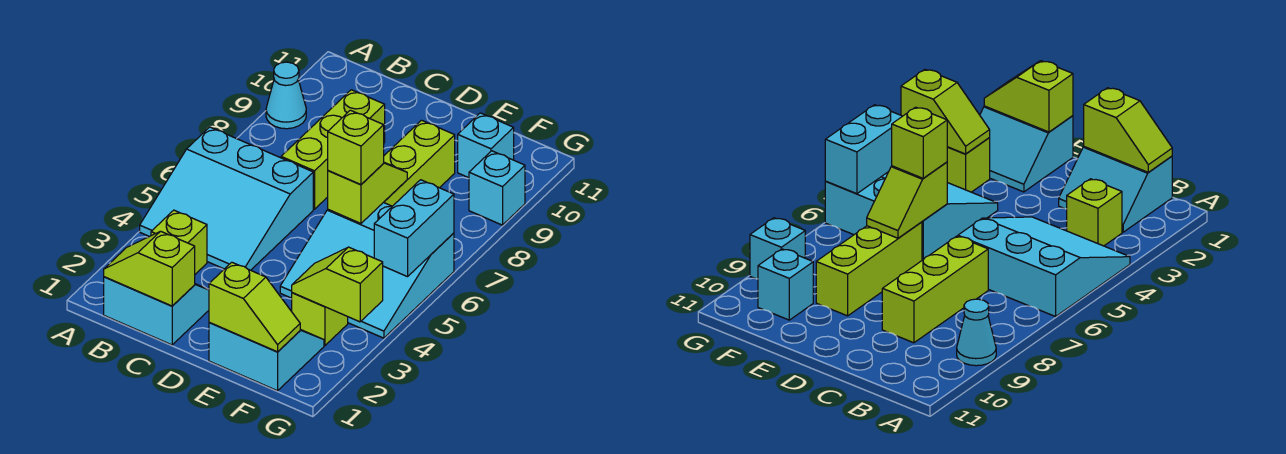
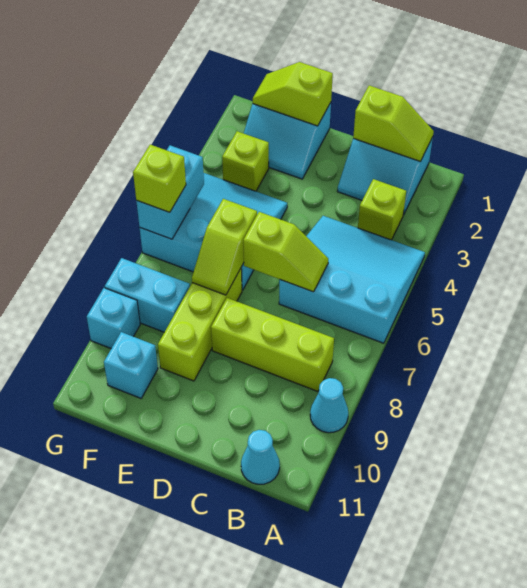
none -> cyan 1x1 cone [241,430,280,484]
lime 1x3 brick [281,90,385,209] -> lime 1x3 brick turned to [211,298,334,392]
lime 1x1 brick [328,110,384,184] -> lime 1x1 brick moved to [133,145,186,212]
lime 1x2 slope [292,247,383,322] -> lime 1x2 slope moved to [243,212,328,292]
none -> cyan 1x2 brick [105,258,190,332]

